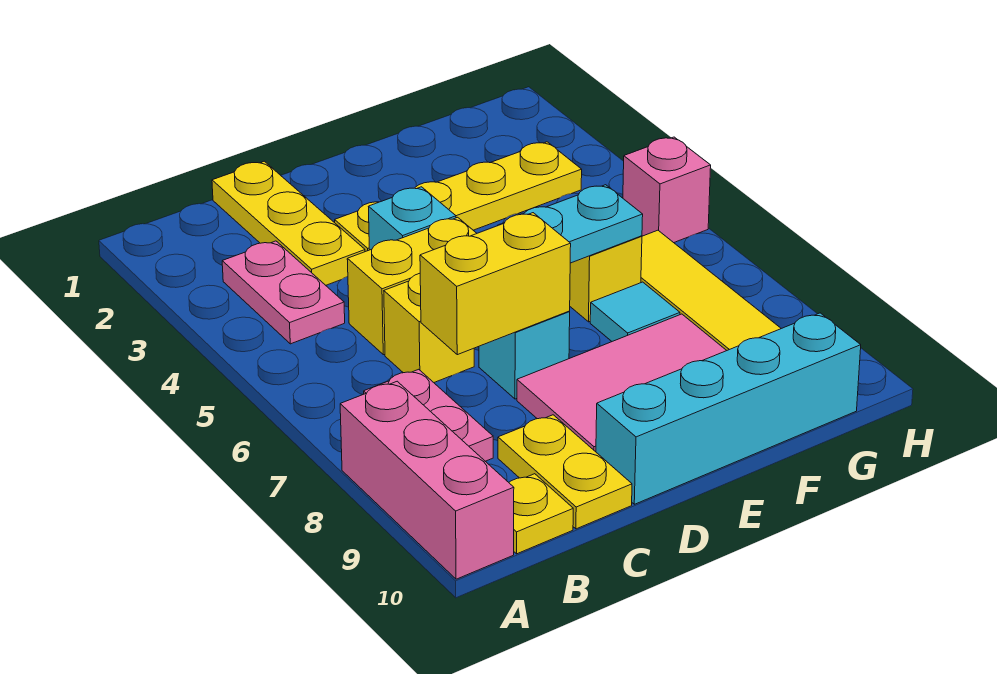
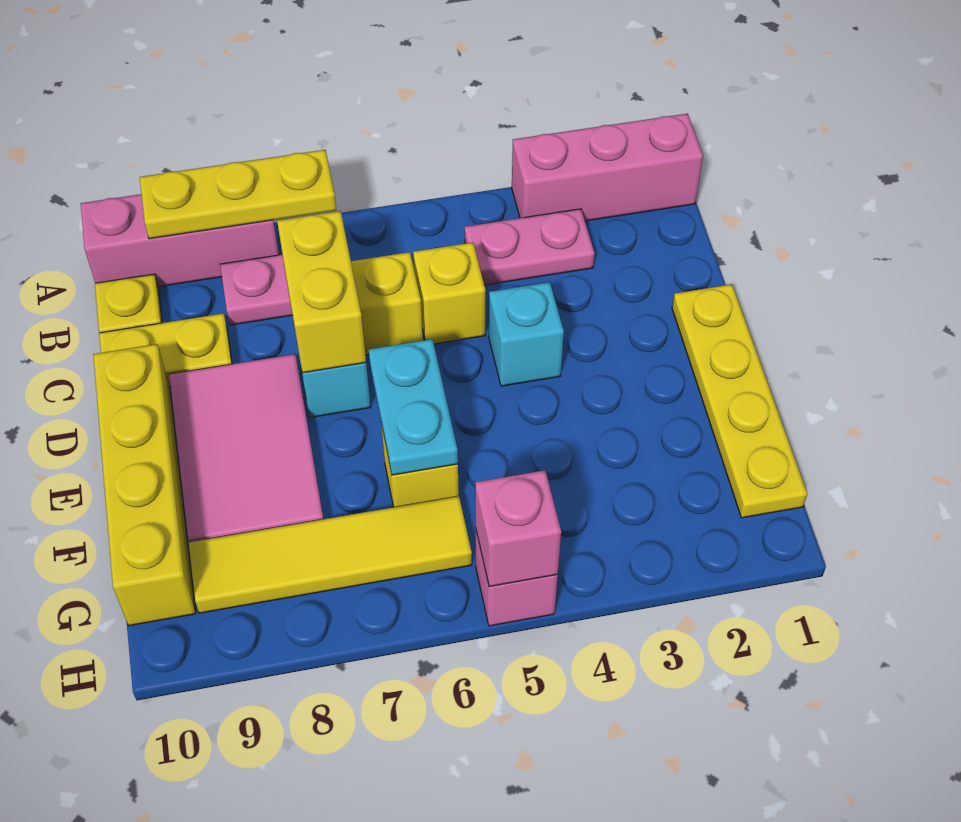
none -> pink 1x3 brick [512,114,703,221]
yellow 1x3 plate [212,161,365,285] -> yellow 1x3 plate moved to [140,150,336,239]
yellow 1x2 brick [347,217,477,355] -> yellow 1x1 brick [413,242,485,344]
yellow 1x4 plate [335,142,582,252] -> yellow 1x4 plate moved to [672,284,807,518]
cyan 1x4 brick [596,313,861,504] -> yellow 1x4 brick [93,344,196,626]
cyan 1x1 tile [590,282,680,341] -> none
none -> pink 1x1 brick [475,470,561,587]

